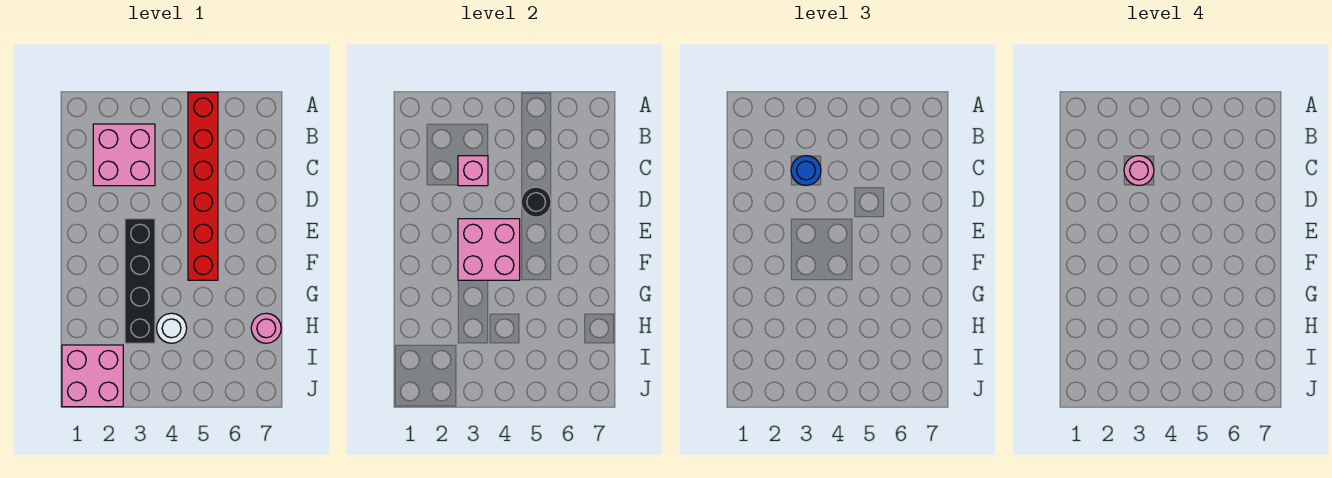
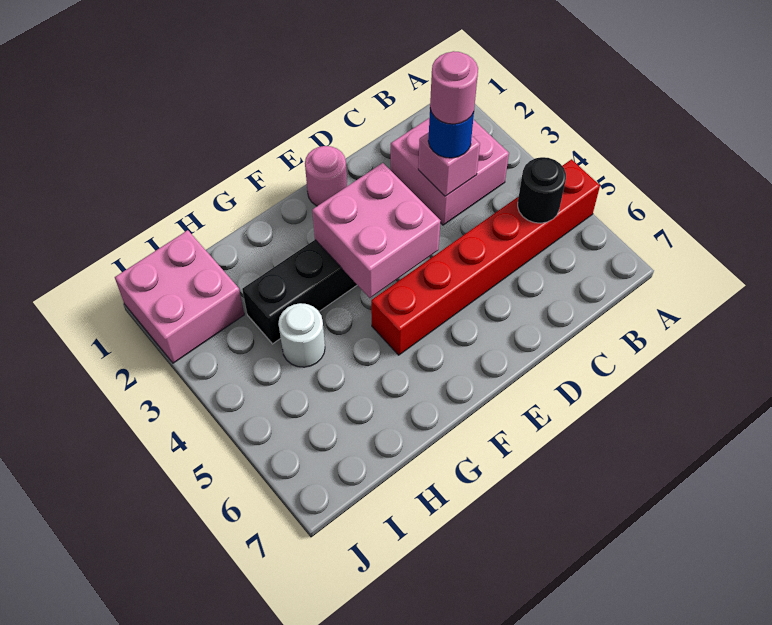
black 1x1 round brick [521,187,551,217] -> black 1x1 round brick moved to [518,157,566,223]
pink 1x1 round brick [251,313,281,343] -> pink 1x1 round brick moved to [305,146,347,206]

